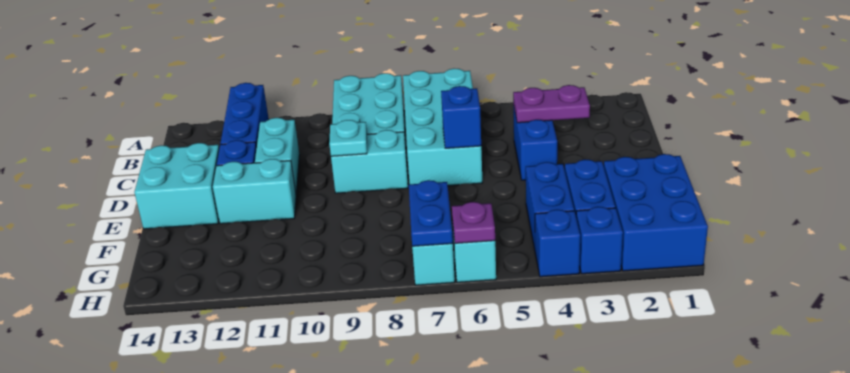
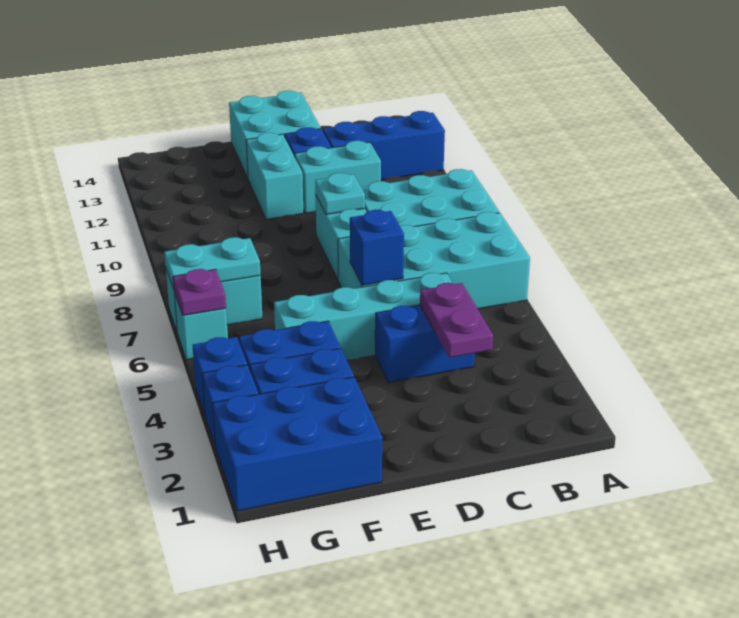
none -> cyan 1x4 brick [274,273,452,360]
blue 1x2 plate [409,180,453,246] -> cyan 1x2 plate [164,237,261,289]

